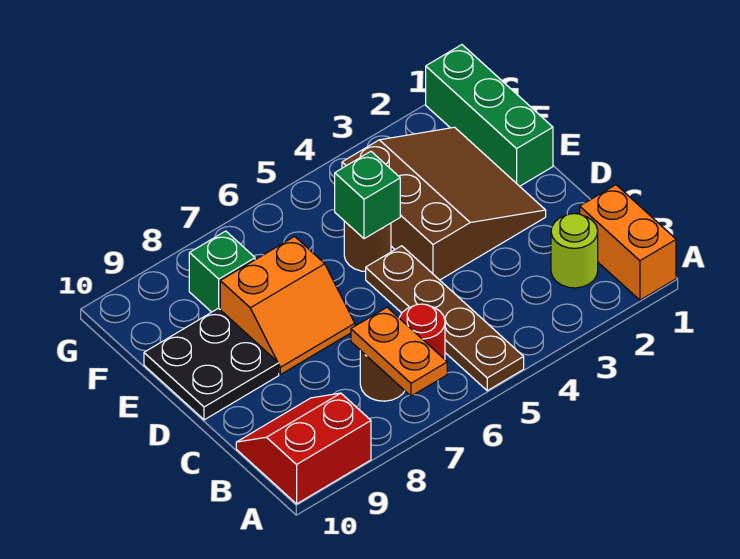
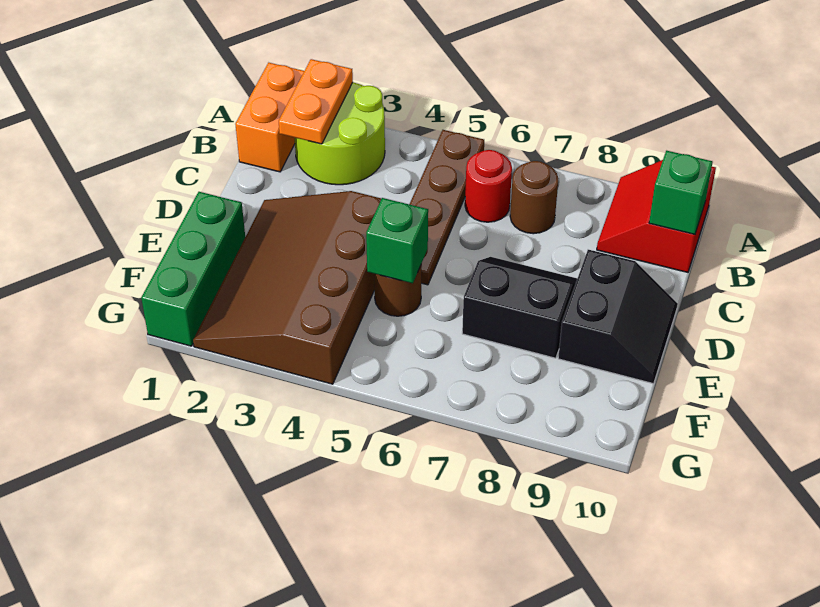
orange 1x2 plate [351,307,447,396] -> orange 1x2 plate moved to [279,59,353,144]
red 2x2 slope [236,393,371,504] -> red 2x2 slope turned to [597,160,716,272]
lime 1x1 round brick [551,214,598,288] -> lime 2x2 round brick [295,82,385,185]
brown 3x3 slope [342,127,546,280] -> brown 3x4 slope [193,191,382,384]
orange 2x2 slope [220,236,355,375] -> black 2x2 slope [462,257,577,358]
black 2x2 plate [144,308,279,420] -> black 2x2 slope [558,250,678,384]
green 1x1 brick [189,231,255,312] -> green 1x1 brick moved to [649,151,712,235]

